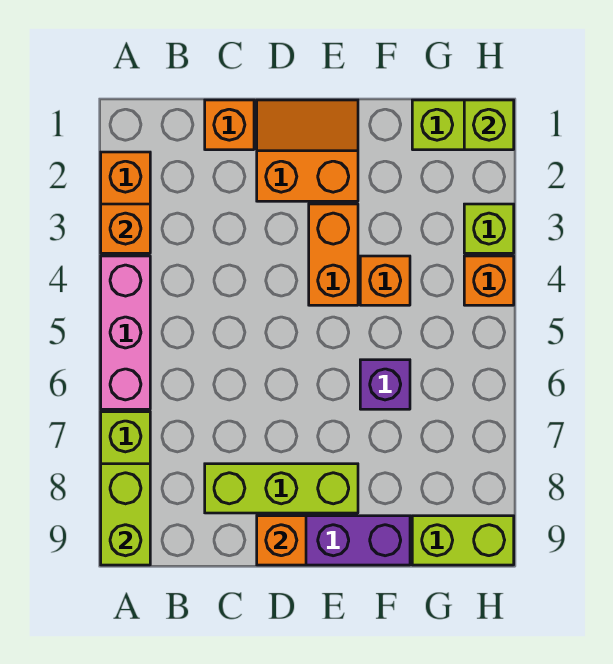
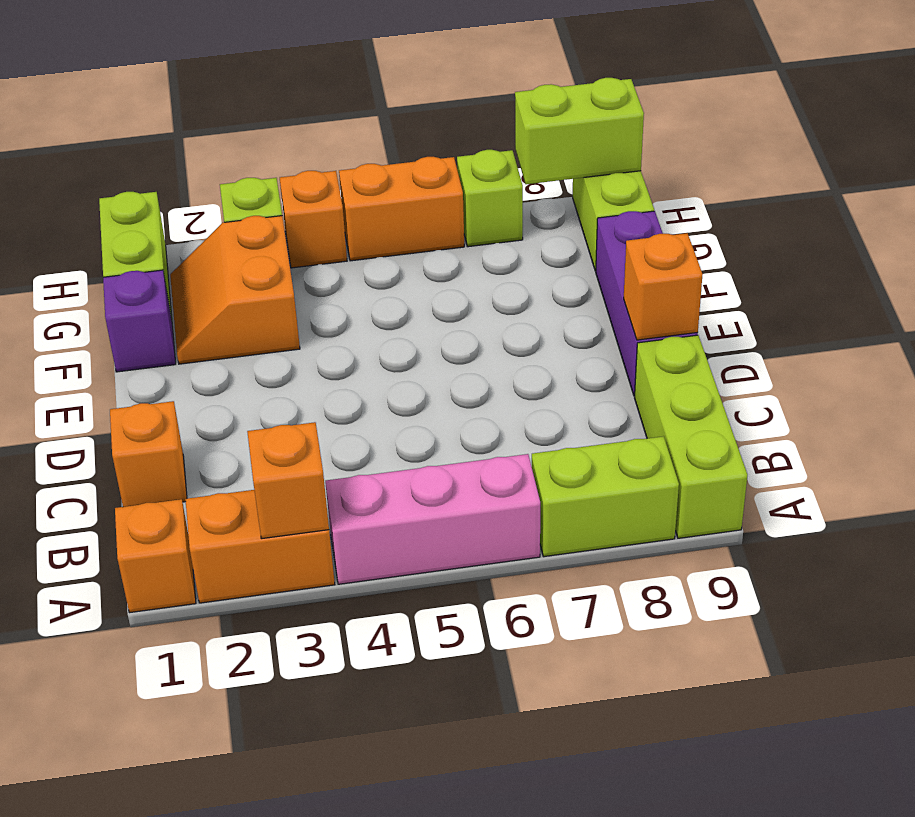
lime 1x2 brick [101,464,150,565] -> lime 1x2 brick moved to [515,78,644,184]
lime 1x3 brick [205,464,358,513] -> lime 1x3 brick moved to [635,335,747,538]
orange 2x2 slope [257,100,358,201] -> orange 2x2 slope moved to [170,216,300,364]
orange 1x2 brick [309,204,358,305] -> orange 1x2 brick moved to [339,157,464,261]
orange 1x1 brick [360,256,410,305] -> orange 1x1 brick moved to [115,499,196,613]
purple 1x1 brick [360,360,410,409] -> purple 1x1 brick moved to [103,270,176,372]
lime 1x1 brick [464,100,514,150] -> lime 1x1 brick moved to [457,150,523,247]

